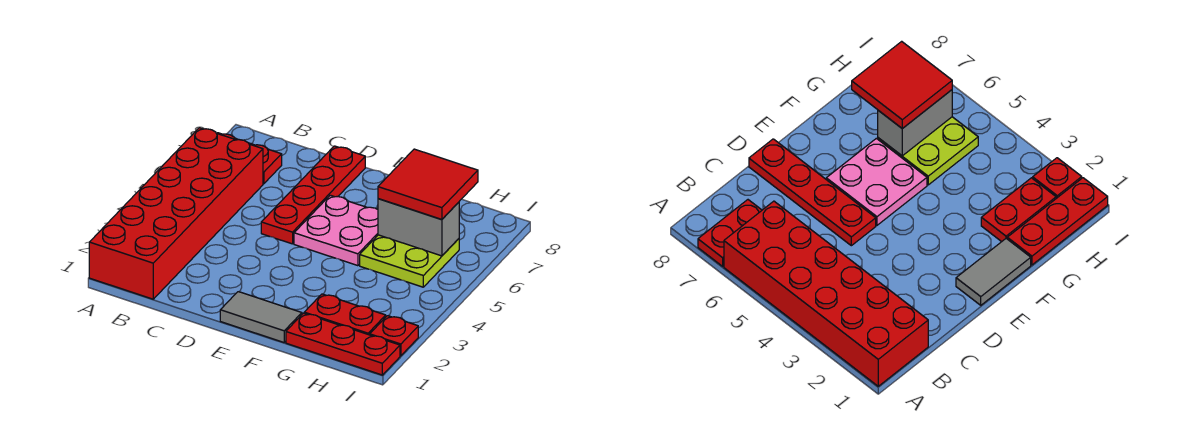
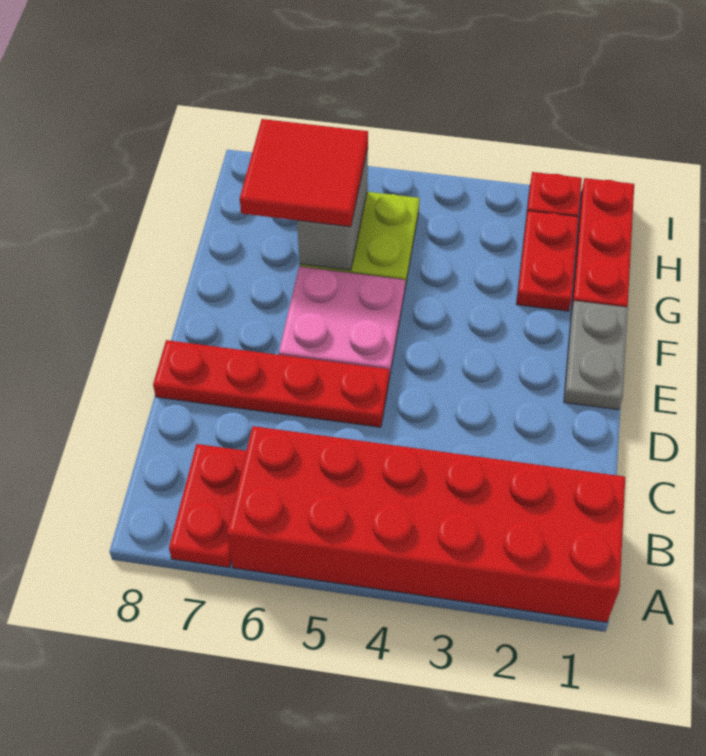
grey 1x2 tile [220,292,302,342] -> grey 1x2 plate [564,301,628,410]

